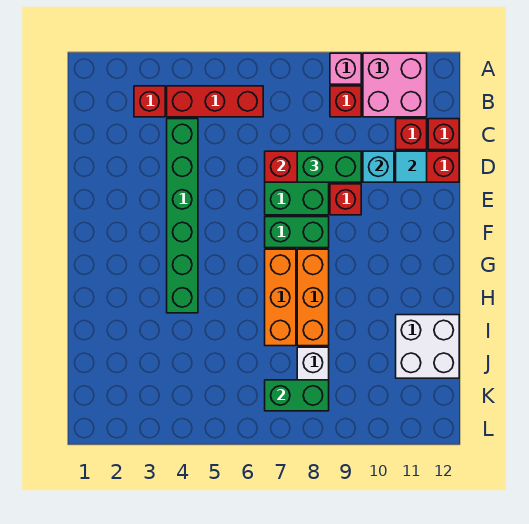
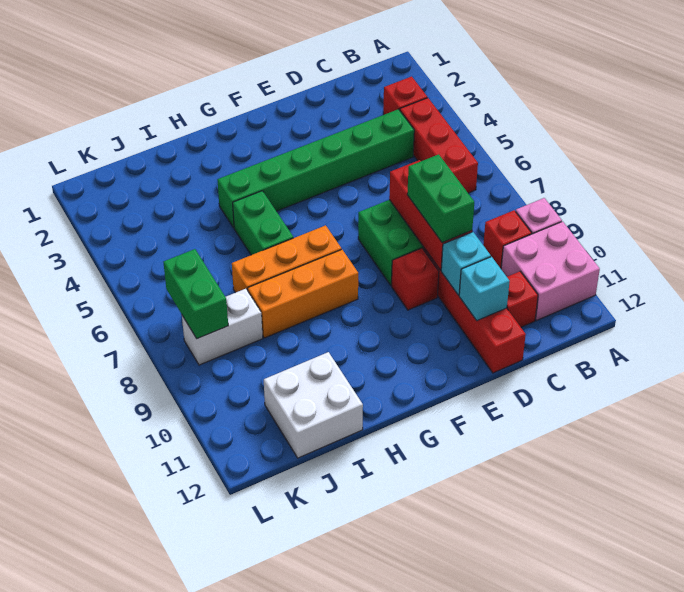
red 1x1 brick [428,119,459,150] -> none
cyan 1x1 tile [396,151,427,182] -> cyan 1x1 brick [459,257,510,321]
green 1x2 brick [265,217,329,248] -> green 1x2 brick moved to [233,191,293,255]

